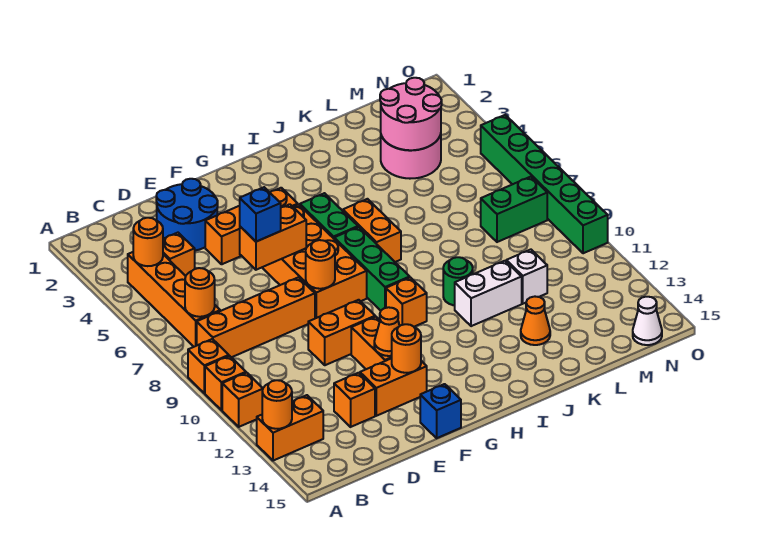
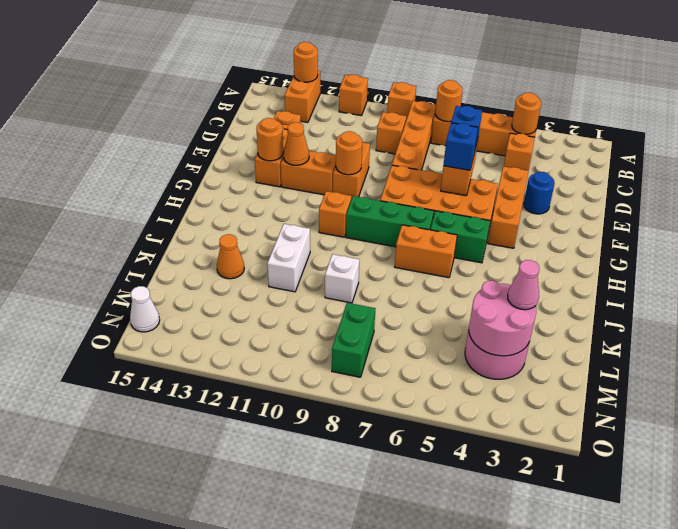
orange 1x1 brick [205,356,246,410] -> orange 1x1 brick moved to [376,112,406,154]
blue 2x2 round brick [156,179,218,251] -> blue 1x1 round brick [524,172,555,214]
orange 1x1 round brick [306,240,335,289] -> orange 1x1 round brick moved to [336,131,363,175]
blue 1x1 brick [420,384,461,438] -> blue 1x1 brick moved to [443,123,478,170]
green 1x1 round brick [443,257,473,305] -> none
none -> pink 1x1 cone [508,260,539,310]
white 1x1 brick [506,250,547,304] -> white 1x1 brick moved to [325,254,359,303]
green 1x6 brick [481,115,608,253] -> none

